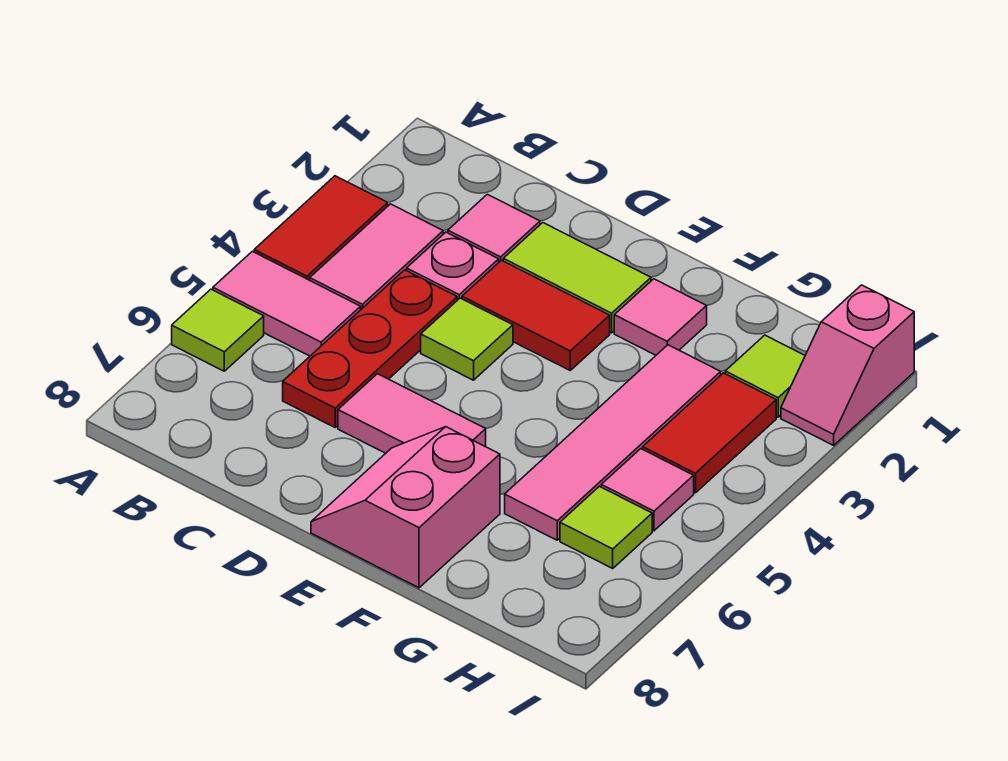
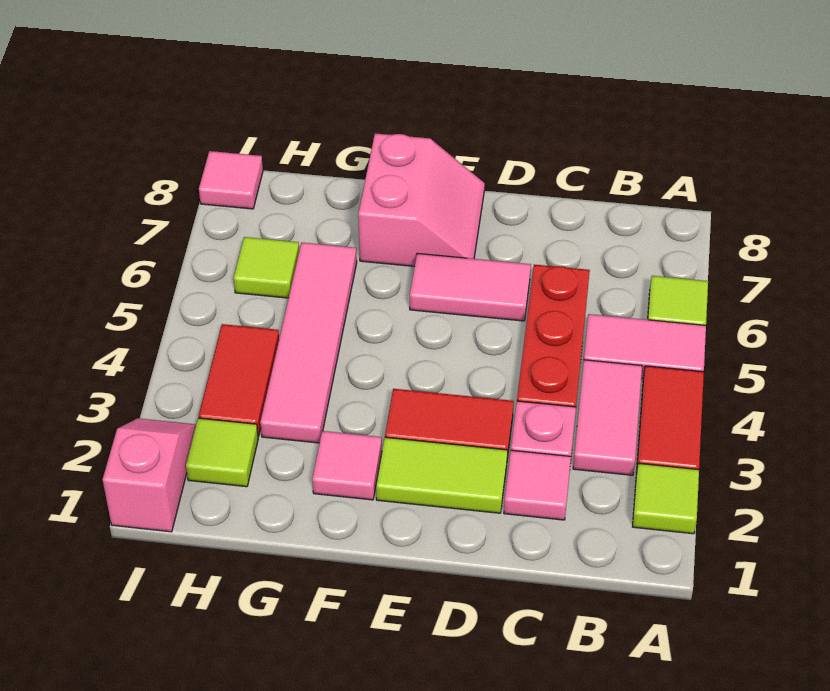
lime 1x1 tile [421,298,513,380] -> lime 1x1 tile moved to [632,463,699,534]
pink 1x1 tile [601,449,694,531] -> pink 1x1 tile moved to [199,151,263,209]

